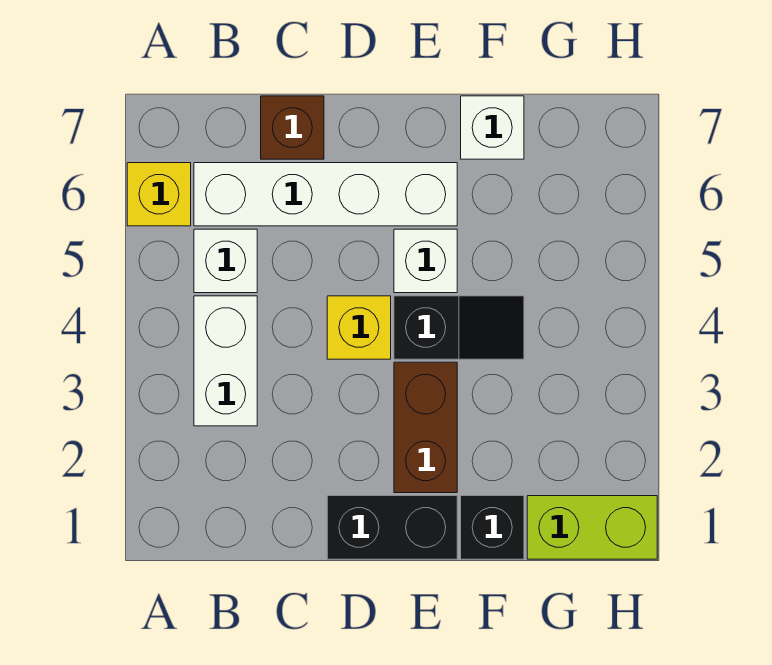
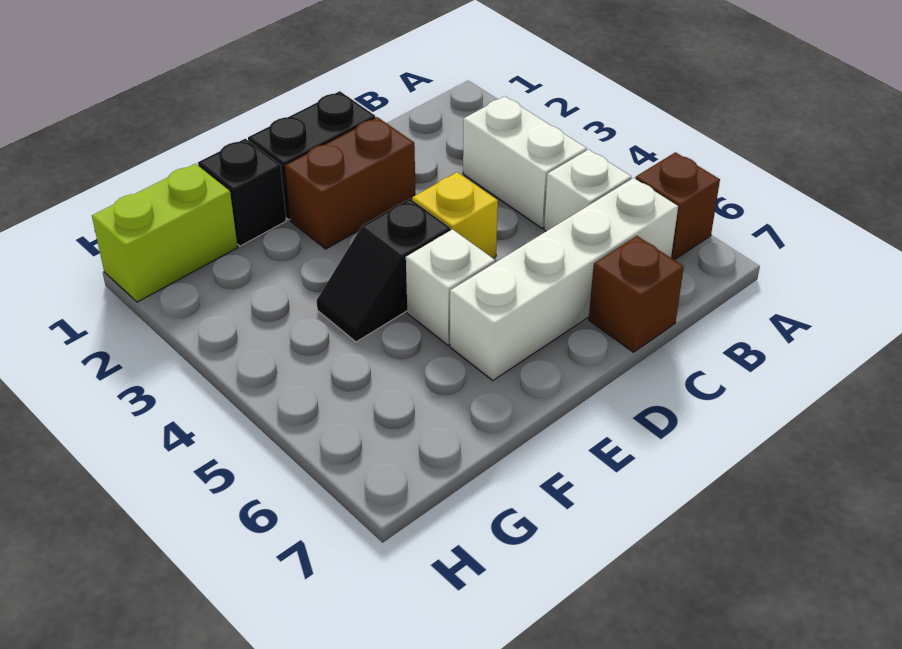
yellow 1x1 brick [127,163,191,226] -> brown 1x1 brick [635,152,720,260]
brown 1x2 brick [394,362,457,493] -> brown 1x2 brick turned to [285,117,416,249]
white 1x1 brick [461,96,524,159] -> none

